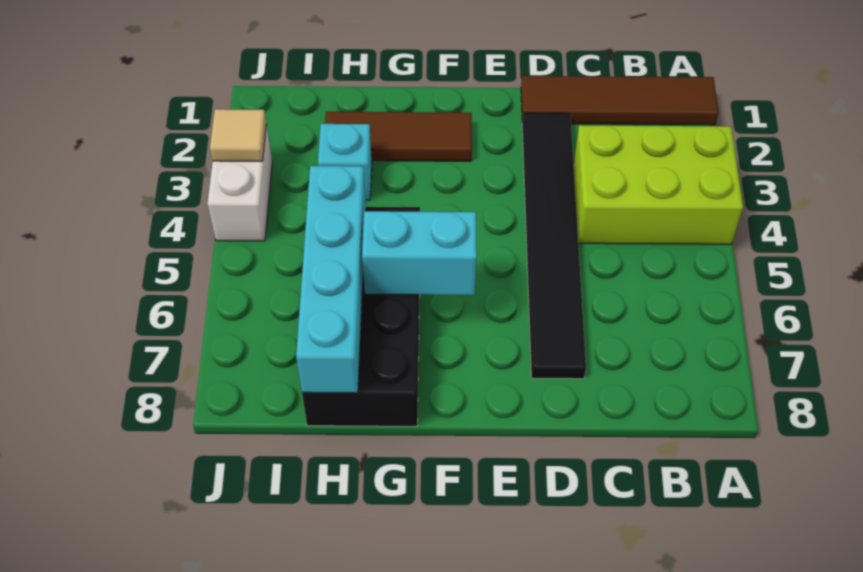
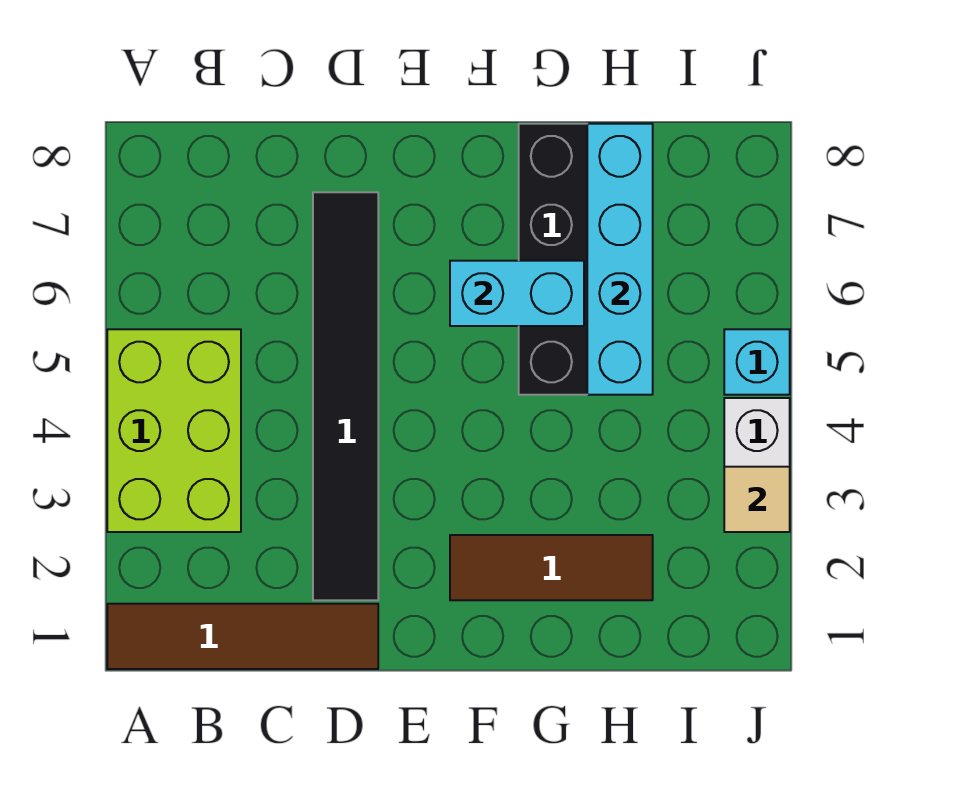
lime 2x3 brick [574,125,743,244] -> lime 2x3 brick turned to [107,329,241,532]
cyan 1x1 brick [318,124,372,200] -> cyan 1x1 brick moved to [724,329,790,395]

